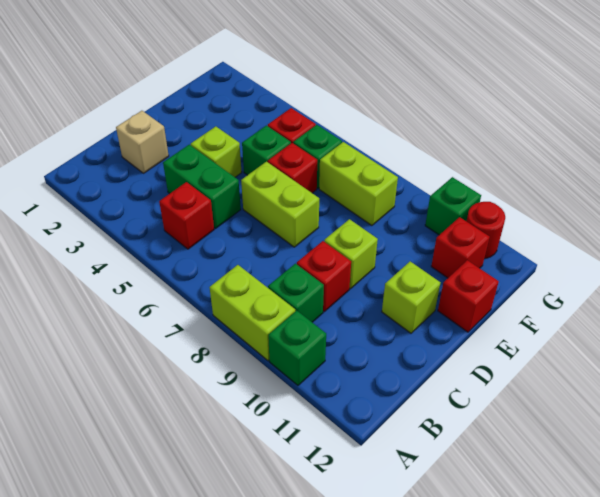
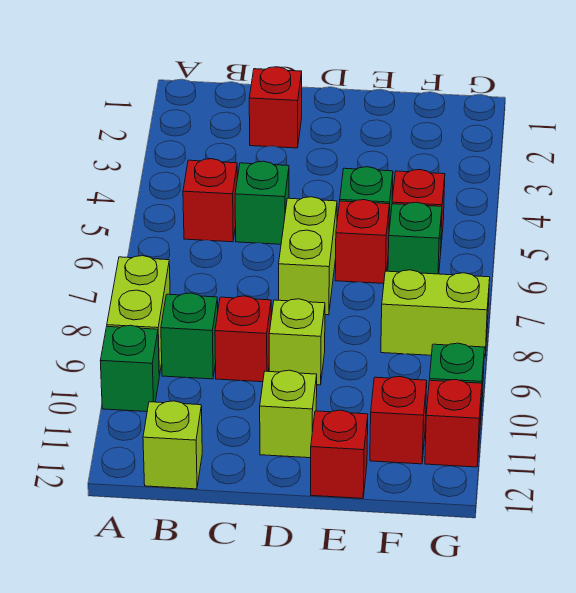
tan 1x1 brick [116,111,169,173] -> red 1x1 brick [249,67,302,148]
green 1x2 brick [163,145,241,229] -> green 1x1 brick [235,161,289,244]
lime 1x1 brick [191,126,242,177] -> lime 1x1 brick moved to [143,401,202,489]
lime 1x2 brick [319,142,398,226] -> lime 1x2 brick turned to [381,270,490,358]
red 1x1 round brick [467,202,505,259] -> red 1x1 brick [425,380,482,467]

